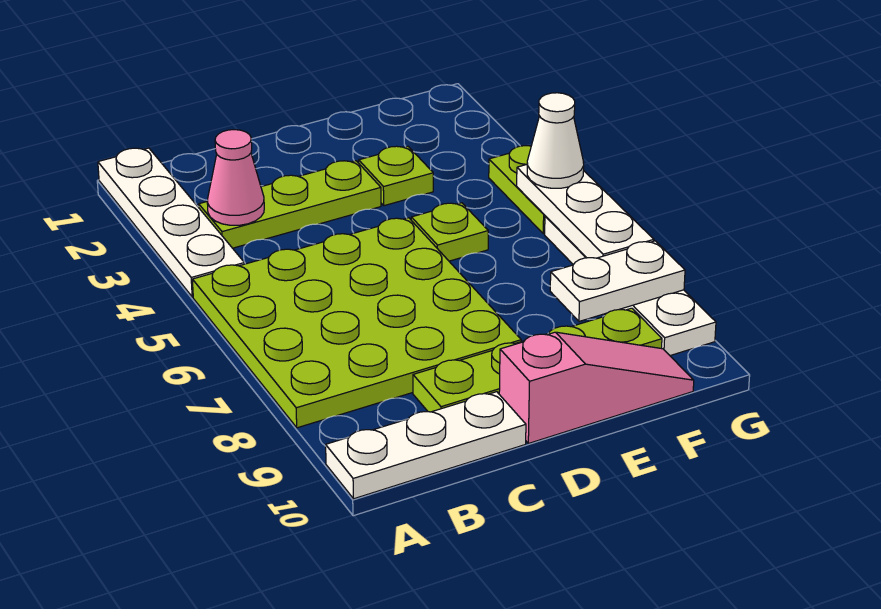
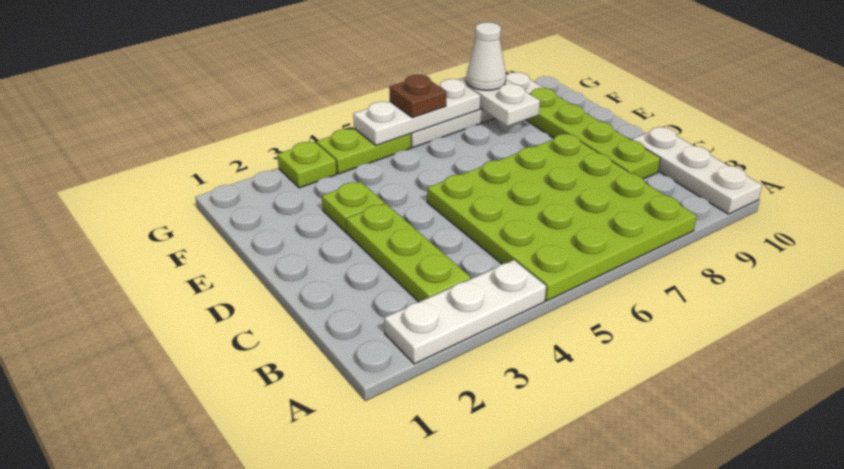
white 1x4 plate [98,148,244,297] -> white 1x3 plate [384,260,546,364]
pink 1x1 cone [207,130,264,225] -> none
pink 1x3 slope [499,332,694,443] -> none
lime 1x1 plate [411,203,488,261] -> lime 1x1 plate moved to [277,142,337,188]
white 1x1 cone [527,93,584,188] -> white 1x1 cone moved to [466,22,506,90]
none -> brown 1x1 plate [389,75,447,118]

